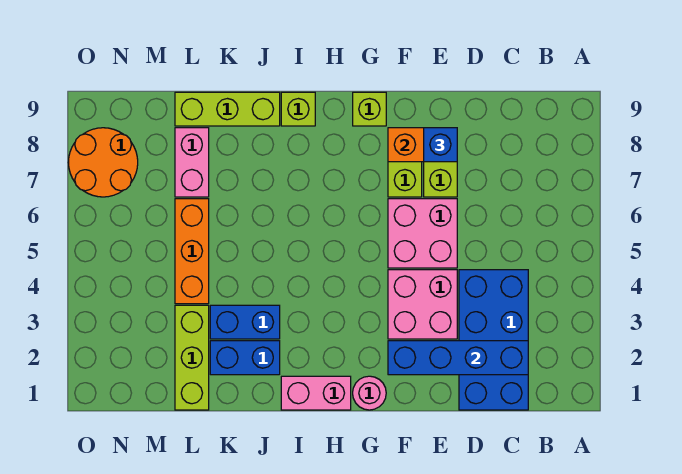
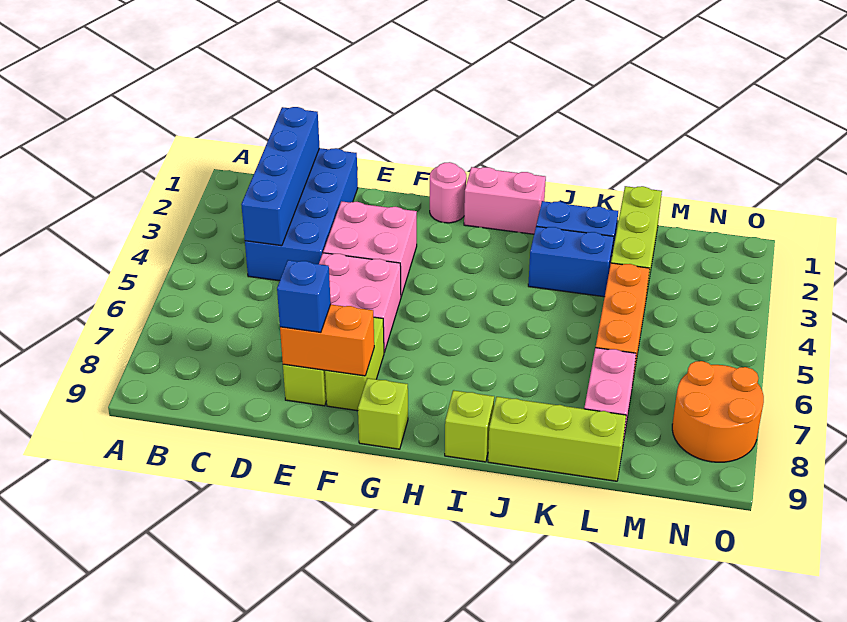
blue 1x4 brick [388,341,528,375] -> blue 1x4 brick turned to [241,107,320,246]

